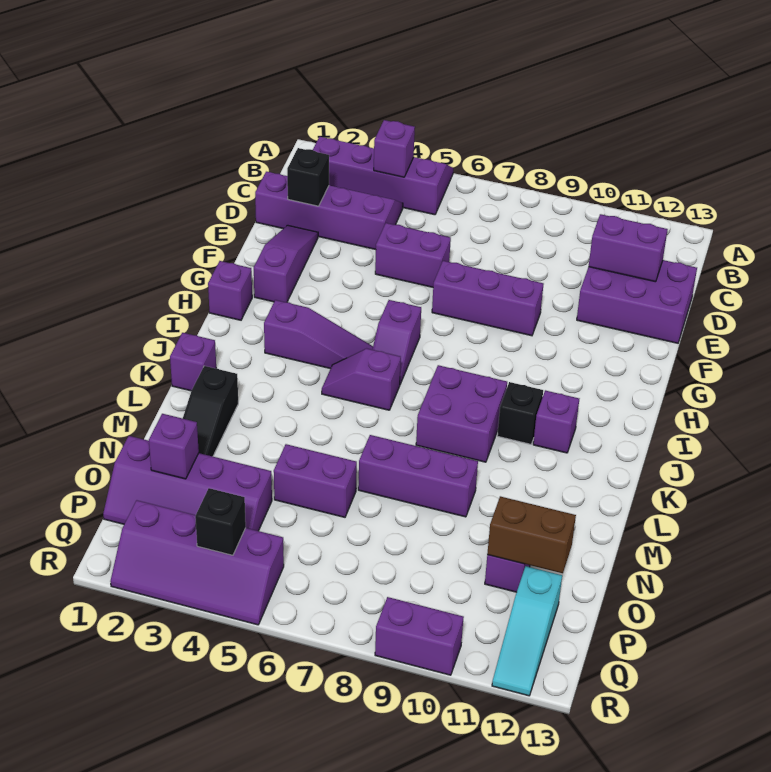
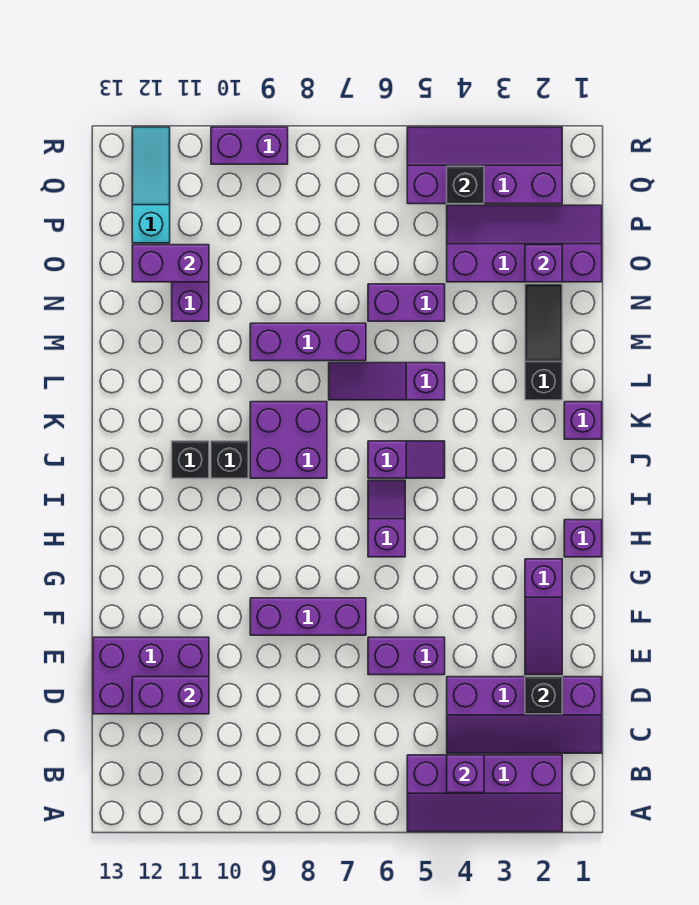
purple 1x3 slope [264,300,373,369] -> purple 1x3 slope moved to [329,363,445,400]
purple 1x1 brick [533,390,579,453] -> black 1x1 brick [172,441,209,478]
brown 1x2 brick [487,496,576,573] -> purple 1x2 brick [132,245,209,282]

